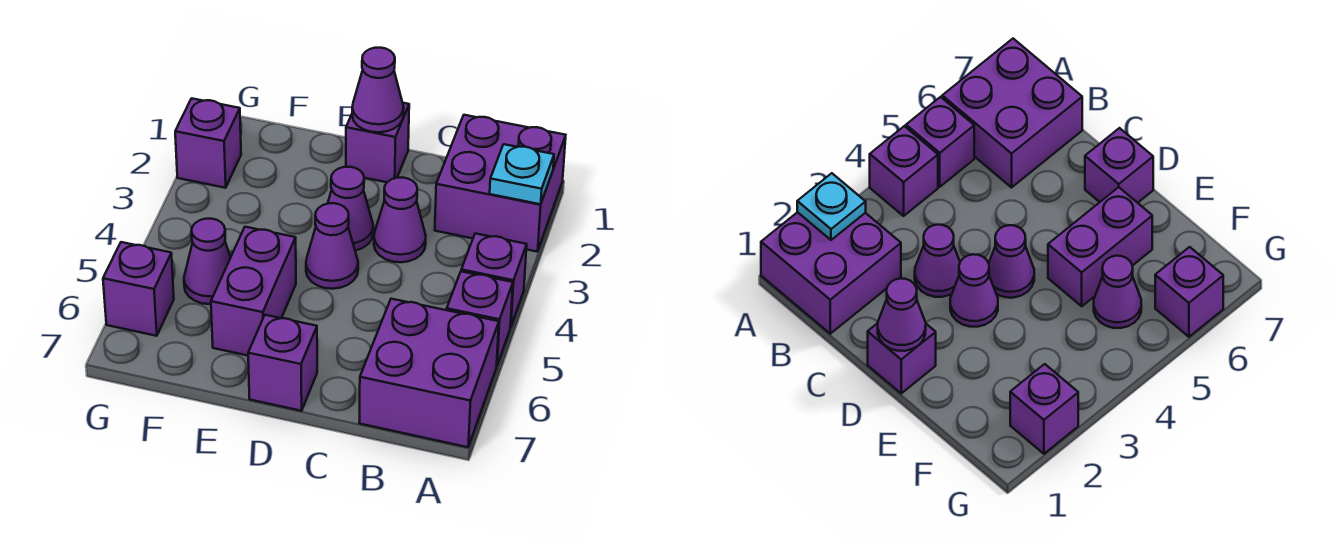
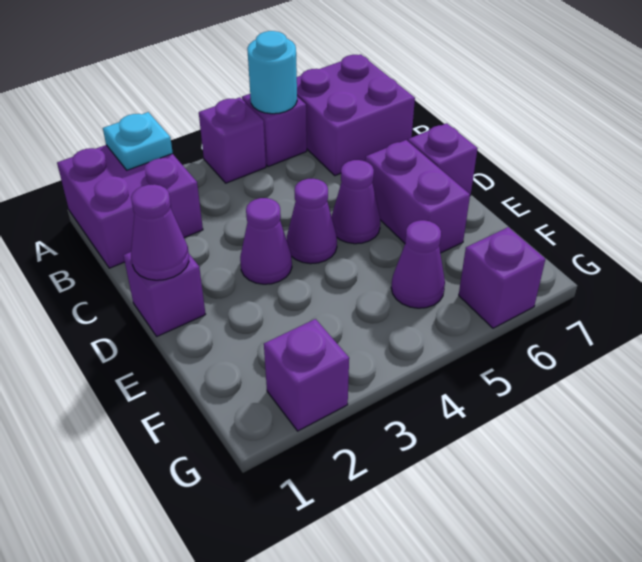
none -> cyan 1x1 round brick [247,31,297,114]
purple 1x1 cone [374,177,426,262] -> purple 1x1 cone moved to [331,160,380,244]
purple 1x2 brick [211,227,296,356] -> purple 1x2 brick turned to [366,140,470,253]

